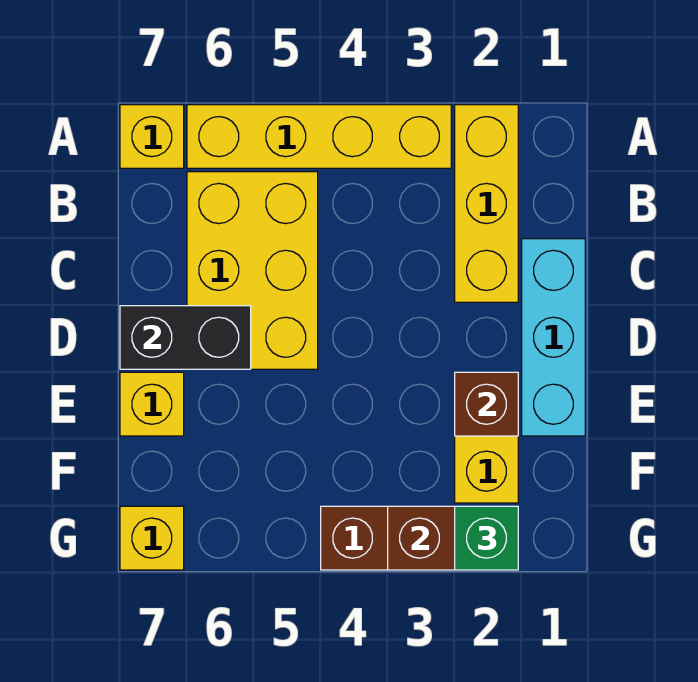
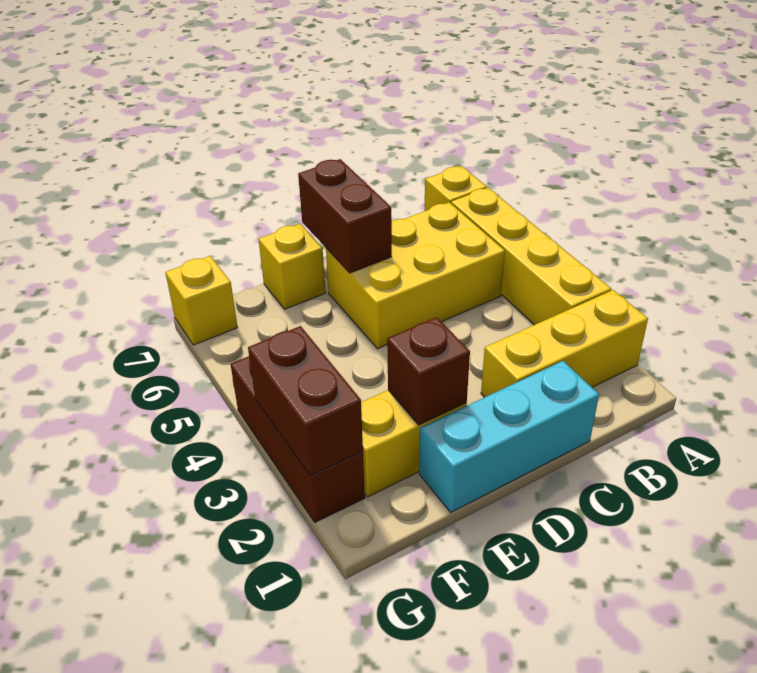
black 1x2 brick [120,306,251,369] -> brown 1x2 brick [298,159,392,273]
green 1x1 brick [455,506,518,570] -> none

